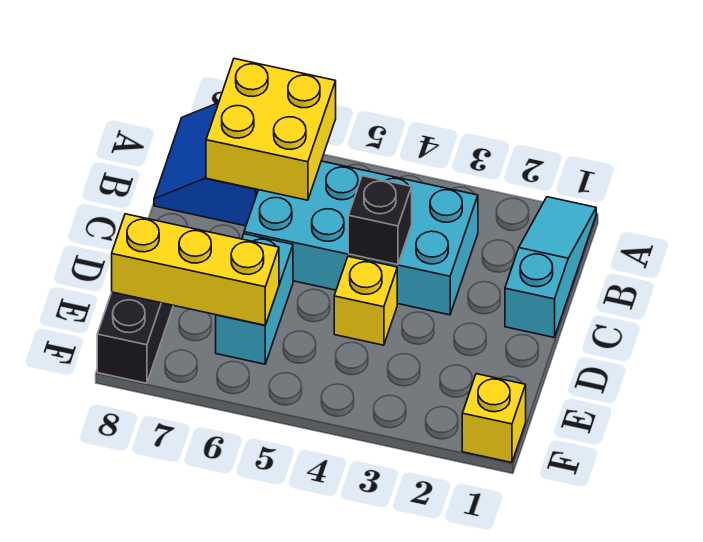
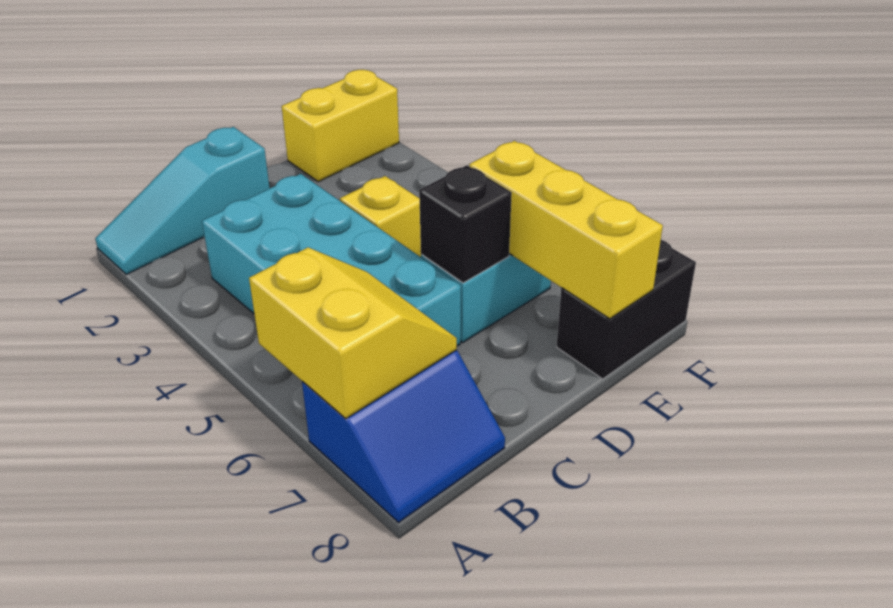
yellow 2x2 brick [206,59,336,200] -> yellow 2x2 slope [249,248,457,419]
black 1x1 brick [348,176,412,265] -> black 1x1 brick moved to [419,165,512,283]
yellow 1x1 brick [462,374,526,463] -> yellow 1x2 brick [282,70,399,182]

